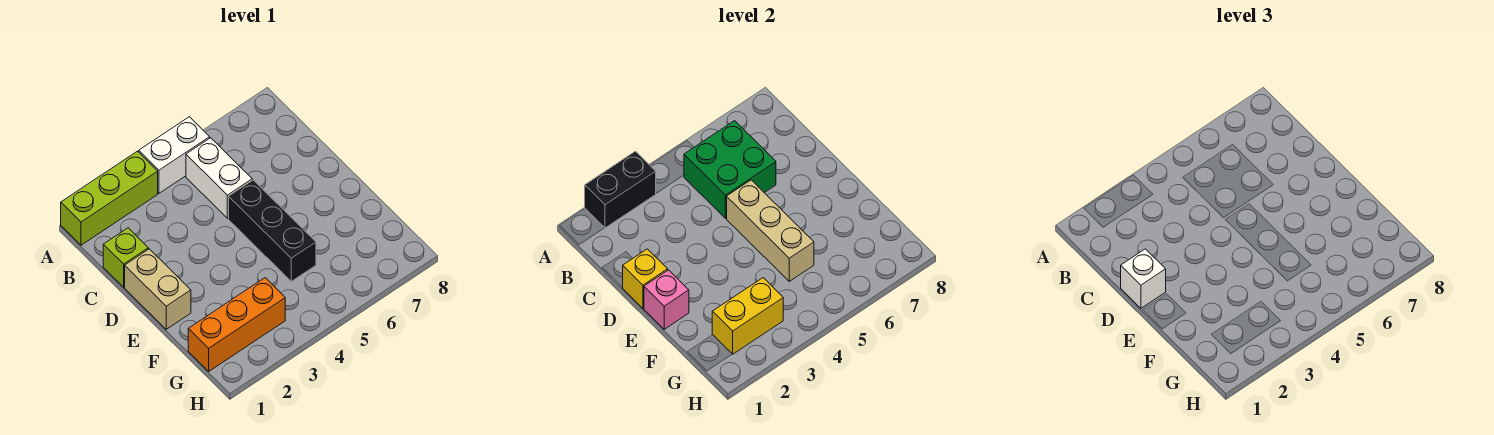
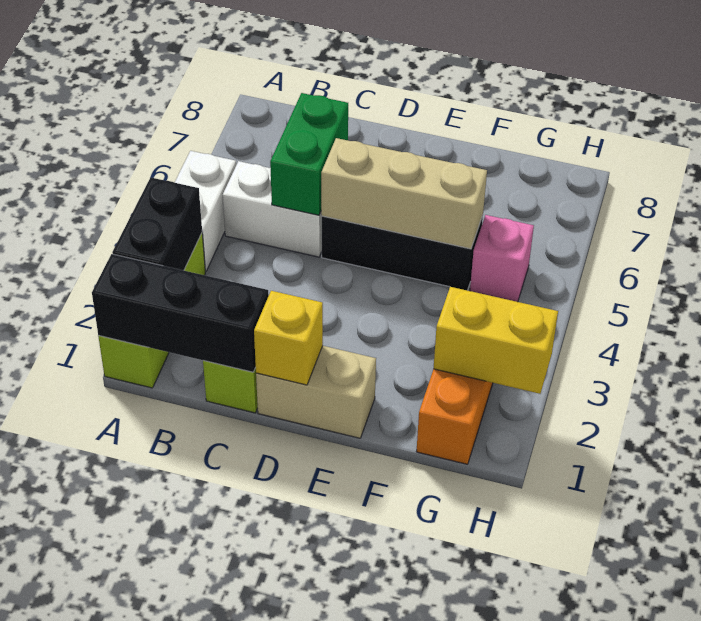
none -> black 1x3 brick [92,254,269,372]
green 2x2 brick [684,121,776,218] -> green 1x2 brick [270,93,348,215]
white 1x1 brick [1121,249,1166,308] -> none
pink 1x1 brick [644,270,689,329] -> pink 1x1 brick moved to [470,215,534,302]
yellow 1x2 brick [712,278,783,354] -> yellow 1x2 brick turned to [433,287,558,394]

